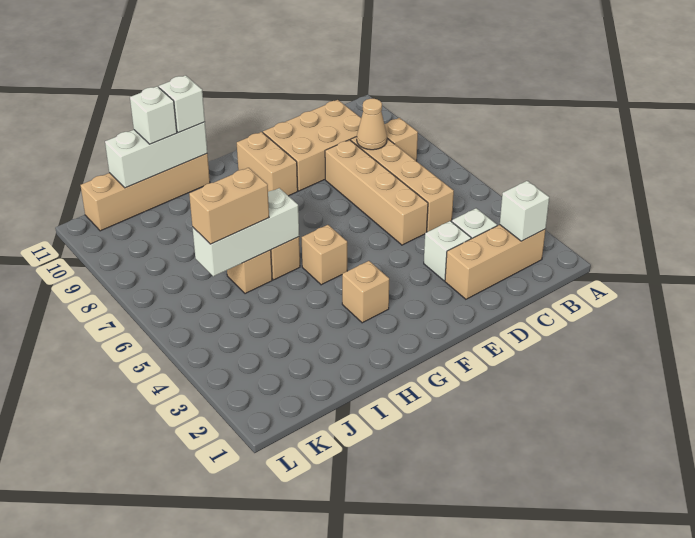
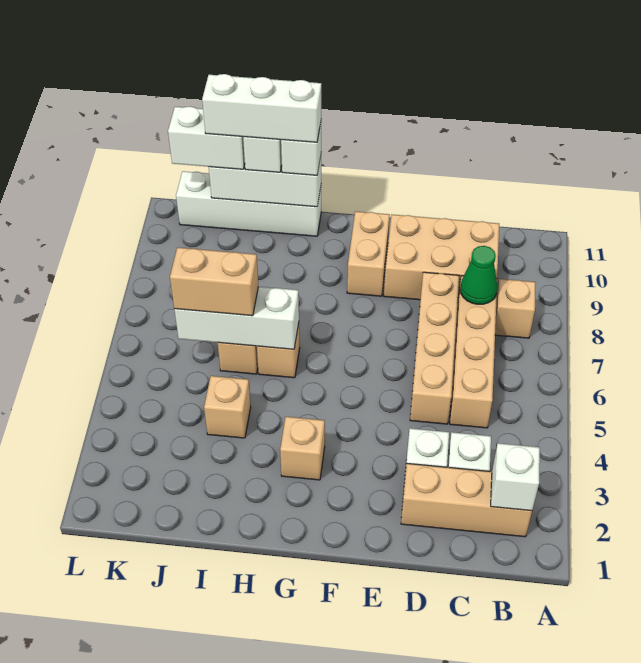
tan 1x1 cone [357,99,387,150] -> green 1x1 cone [460,246,498,304]
tan 1x1 brick [302,225,347,285] -> tan 1x1 brick moved to [204,376,251,438]
tan 1x4 brick [80,154,210,231] -> white 1x4 brick [176,171,321,236]
none -> white 1x3 brick [202,74,321,142]
none -> white 1x2 brick [168,106,245,169]

